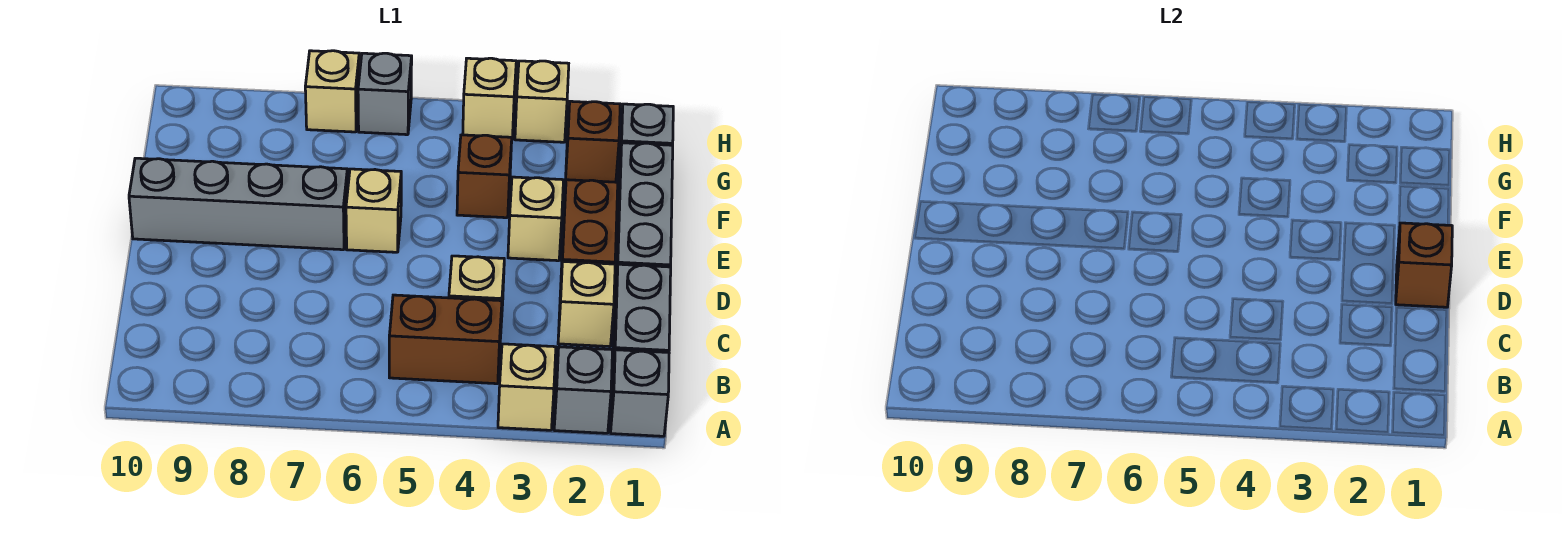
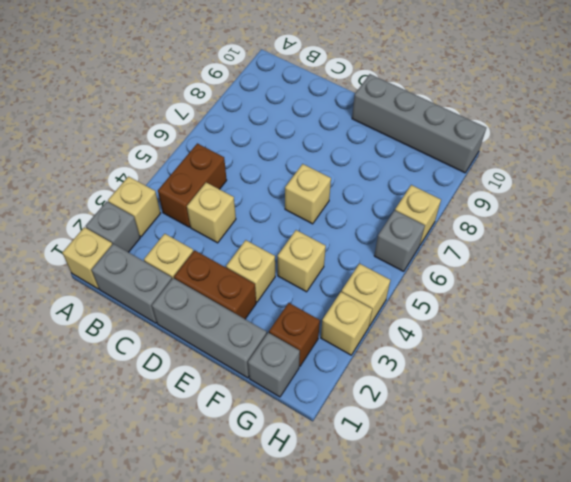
grey 1x1 brick [611,350,669,436] -> tan 1x1 brick [62,227,112,289]
brown 1x1 brick [1396,223,1452,307] -> none
grey 1x4 brick [129,158,348,250] -> grey 1x4 brick turned to [352,74,486,173]
brown 1x1 brick [457,135,512,218] -> tan 1x1 brick [278,230,326,292]

